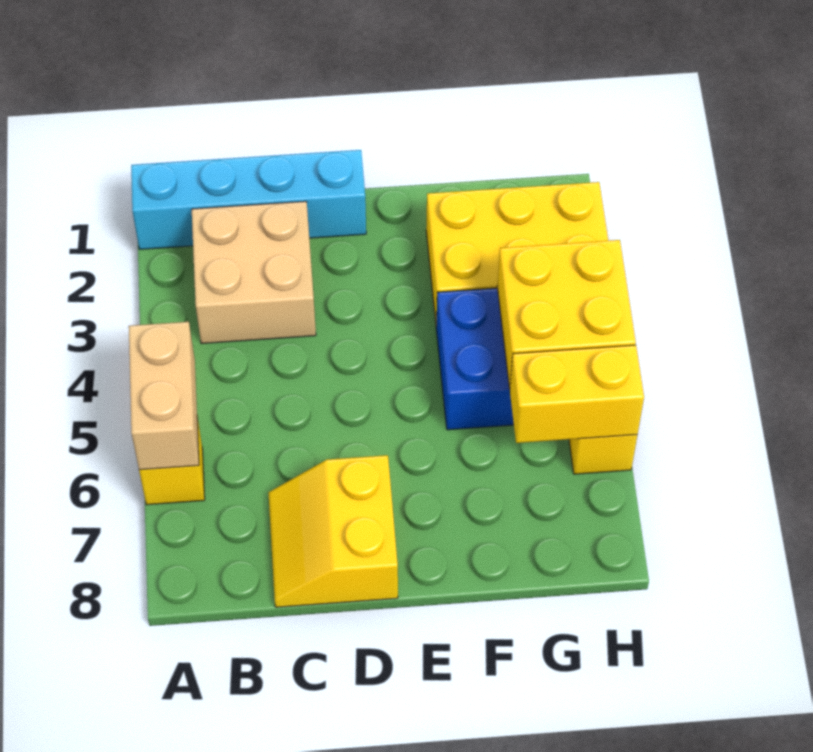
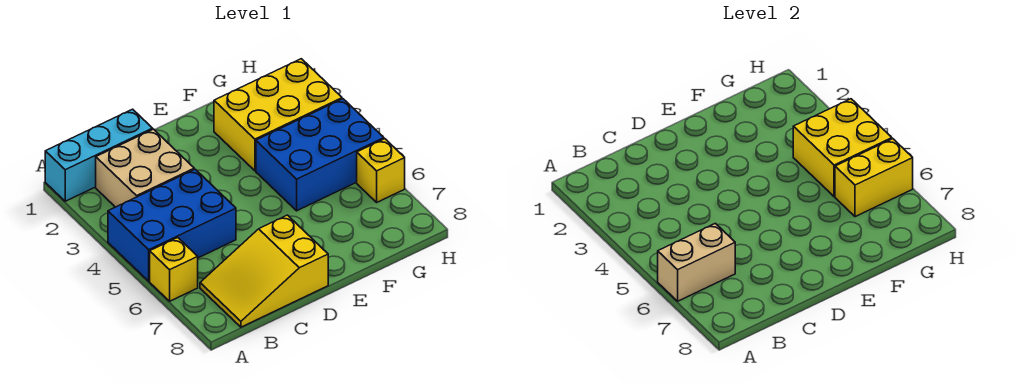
cyan 1x4 brick [131,150,366,249] -> cyan 1x3 brick [45,109,153,201]
none -> blue 2x3 brick [108,169,236,281]
tan 1x2 brick [129,322,199,470] -> tan 1x2 brick turned to [658,223,735,301]
yellow 2x2 slope [268,455,398,607] -> yellow 2x3 slope [200,215,328,327]

